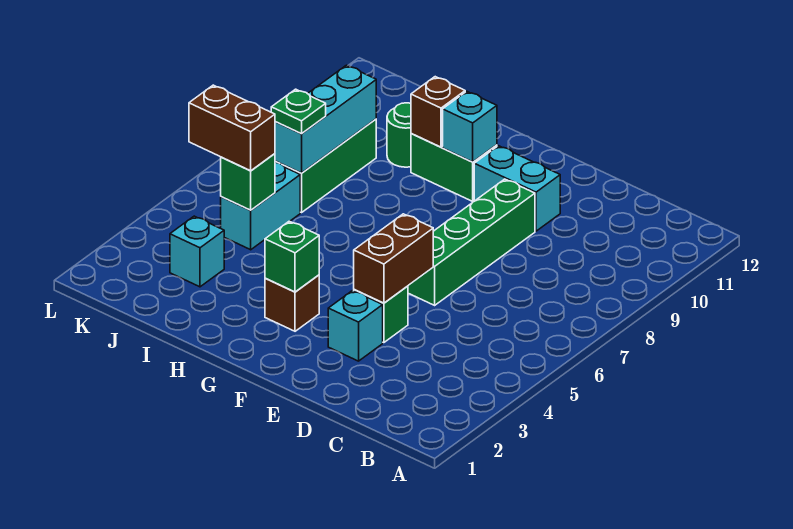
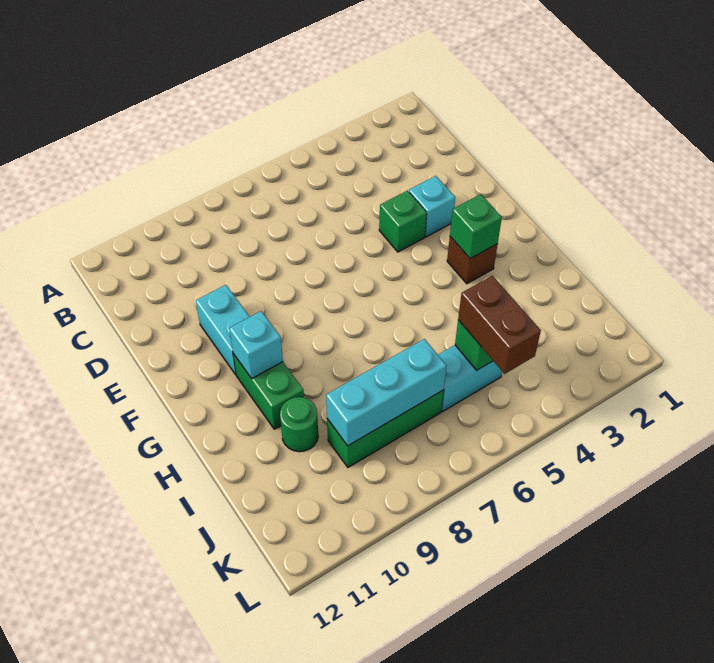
brown 1x2 brick [354,214,433,303] -> none
green 1x4 brick [408,179,535,305] -> none
brown 1x1 brick [411,77,465,147] -> none
cyan 1x1 brick [170,216,224,287] -> none
green 1x1 plate [271,89,326,134] -> none

